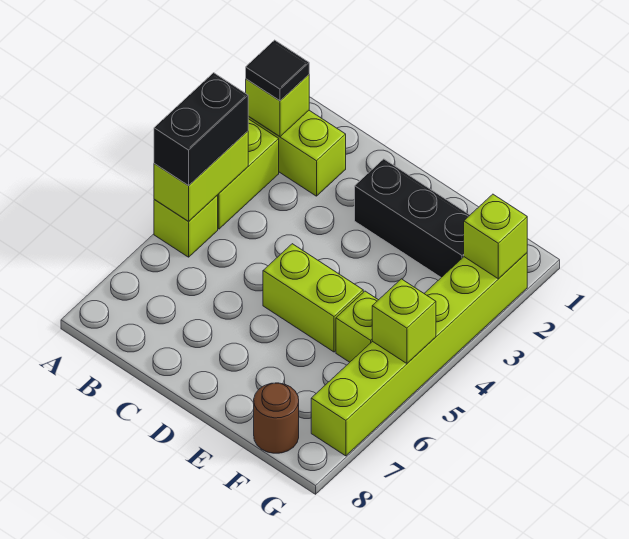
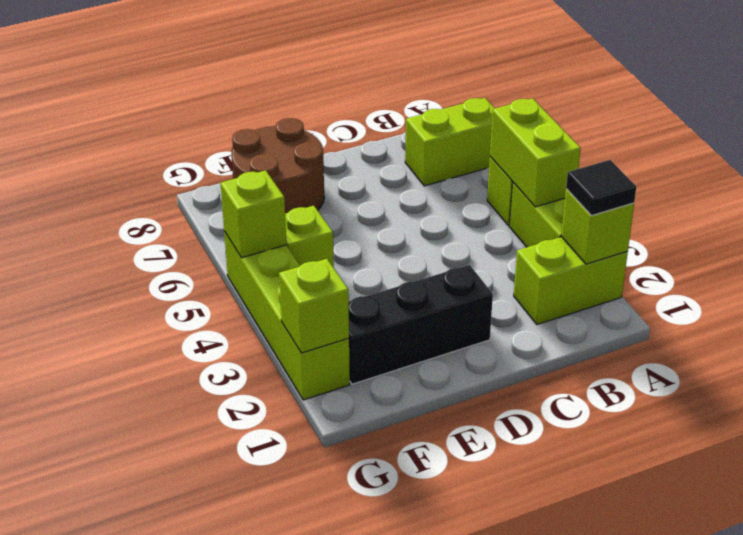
black 1x2 brick [154,73,249,186] -> none
lime 1x2 brick [263,244,363,352] -> lime 1x2 brick moved to [405,98,495,186]
brown 1x1 round brick [254,383,299,453] -> brown 2x2 round brick [231,118,324,213]
lime 1x6 brick [311,253,527,456] -> lime 1x4 brick [224,231,350,400]

